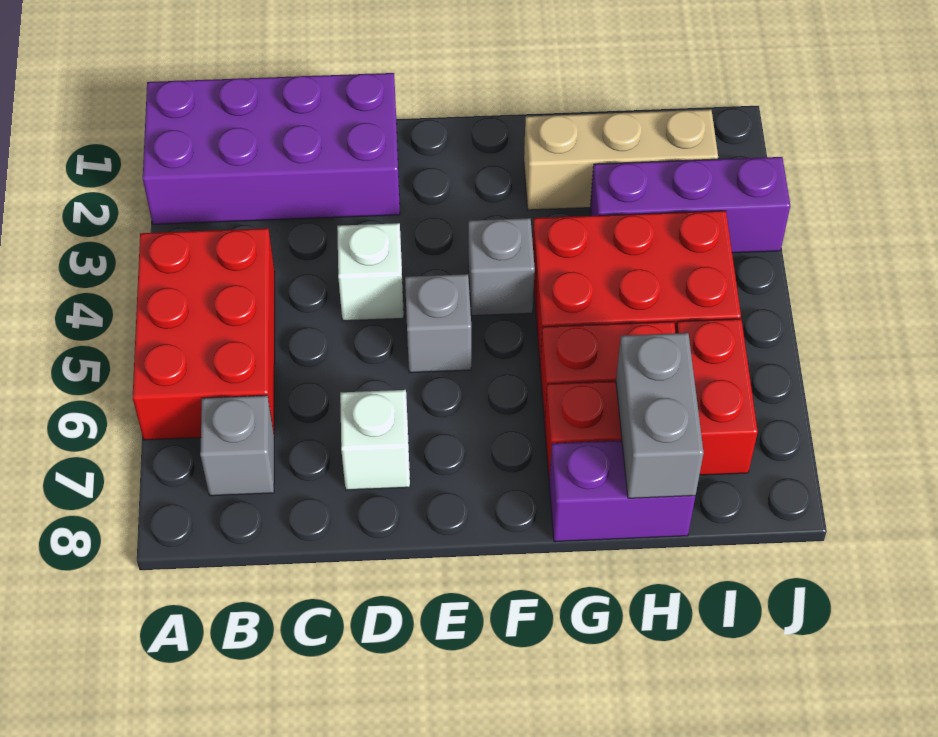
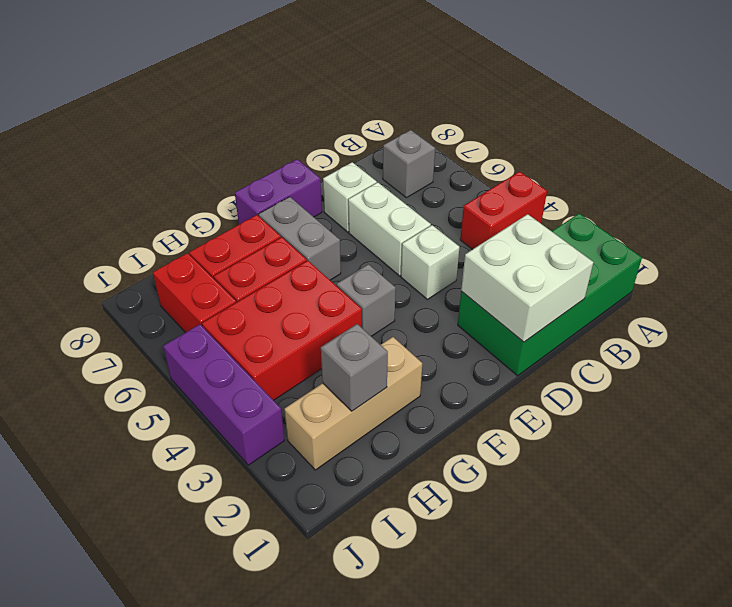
purple 2x4 brick [143,73,400,224] -> green 2x4 brick [458,214,642,376]
red 2x3 brick [133,228,275,440] -> red 1x2 brick [460,172,547,250]
none -> white 2x2 brick [461,214,593,342]
none -> white 1x2 brick [348,182,431,276]
grey 1x1 brick [405,274,471,373] -> grey 1x1 brick moved to [321,324,388,411]
purple 1x2 brick [549,440,695,542] -> purple 1x2 brick moved to [235,159,322,224]
purple 1x3 brick [590,157,790,253] -> purple 1x3 brick turned to [163,324,285,465]
grey 1x2 brick [616,333,704,498] -> grey 1x2 brick moved to [259,197,341,280]

